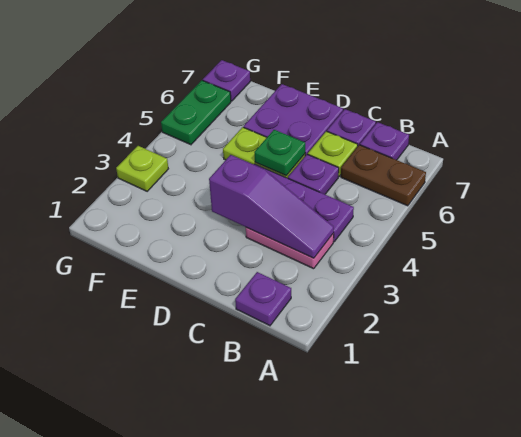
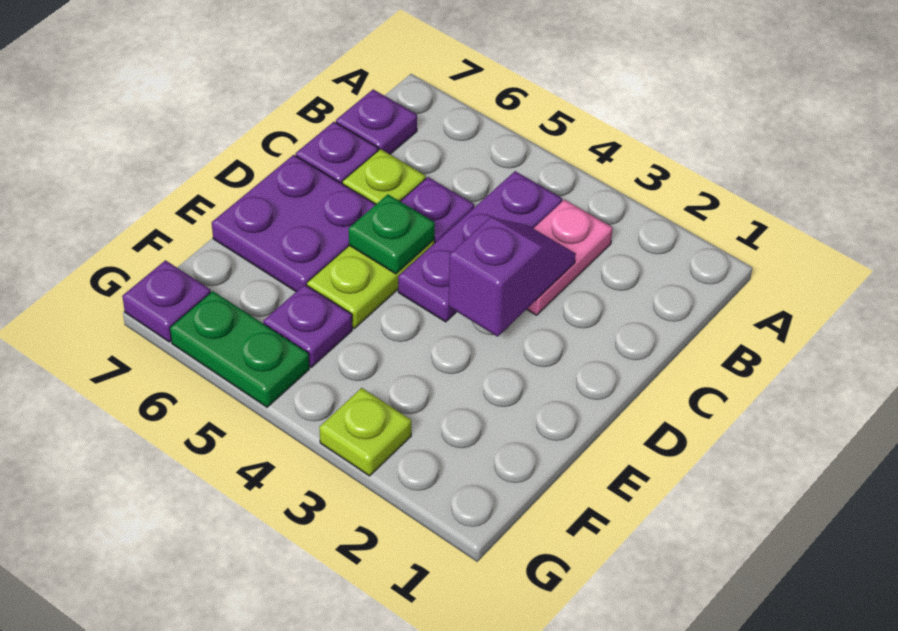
brown 1x2 plate [341,145,426,206] -> none
purple 1x1 plate [235,272,291,326] -> purple 1x1 plate moved to [263,285,352,367]
purple 1x3 slope [209,155,334,258] -> purple 1x2 slope [449,218,576,337]

